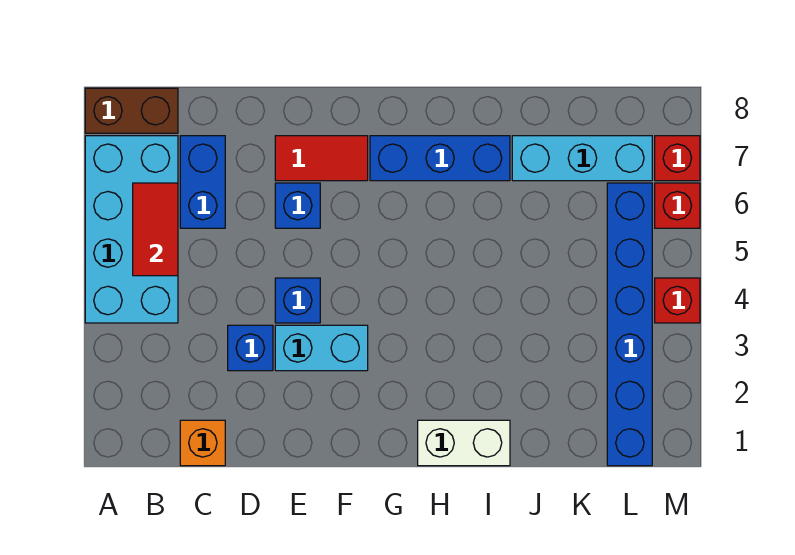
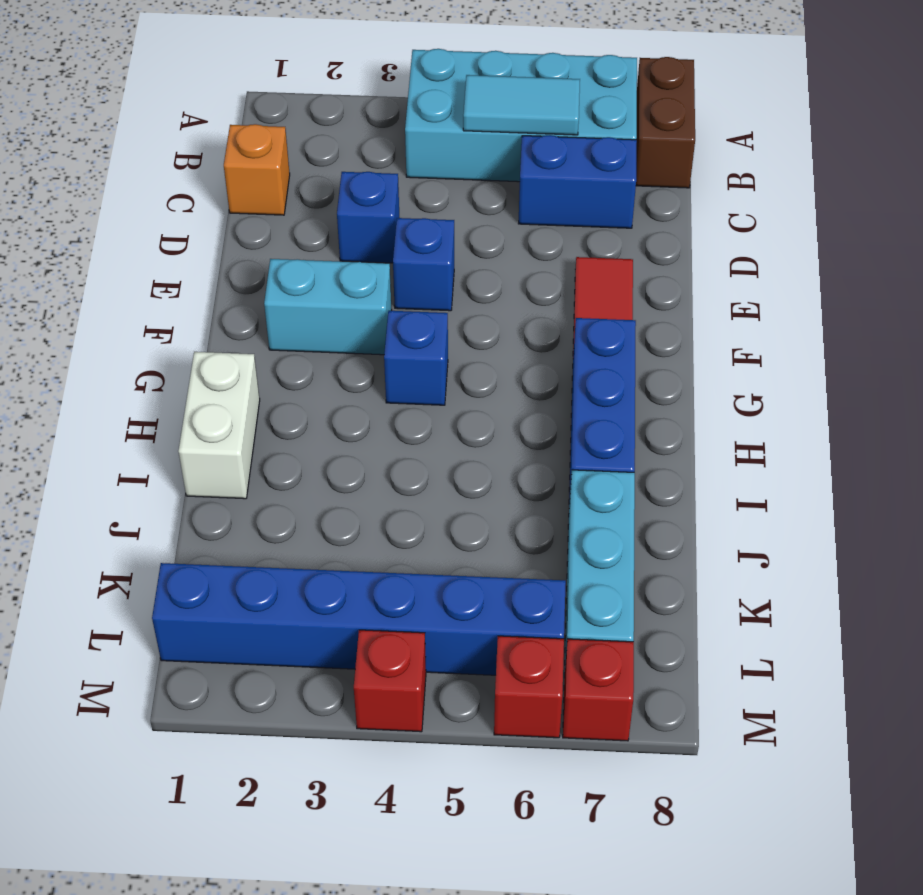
red 1x2 tile [133,183,178,276] -> cyan 1x2 tile [463,75,580,135]
cyan 1x2 brick [275,325,368,371] -> cyan 1x2 brick turned to [264,259,392,355]
blue 1x1 brick [275,183,320,228] -> blue 1x1 brick moved to [384,311,448,405]

